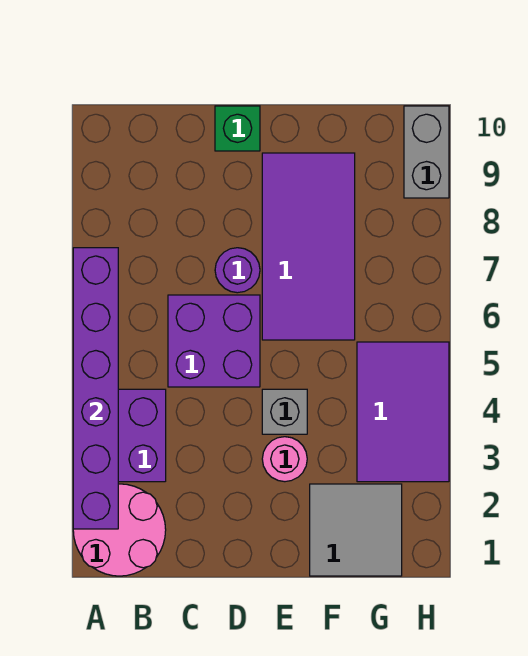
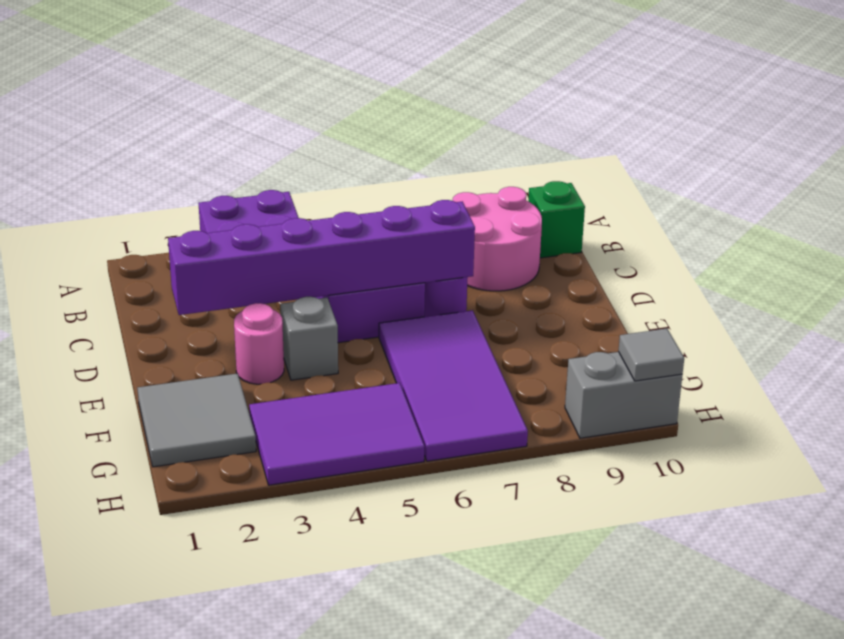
pink 2x2 round brick [73,484,166,576] -> pink 2x2 round brick moved to [453,187,542,291]
purple 1x6 brick [73,248,118,529] -> purple 1x6 brick moved to [168,200,475,315]
green 1x1 brick [215,106,260,151] -> green 1x1 brick moved to [528,181,585,258]
purple 2x4 tile [262,153,355,340] -> purple 2x4 tile turned to [379,310,528,461]
none -> grey 1x1 tile [618,329,684,381]

